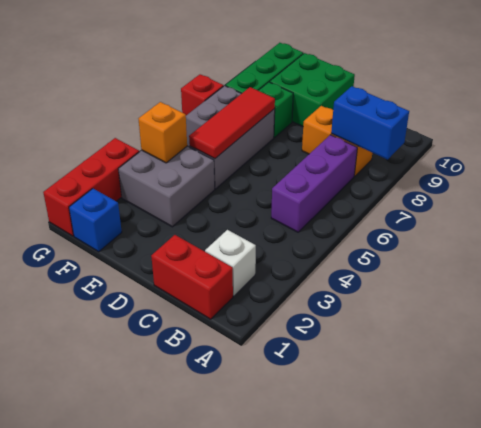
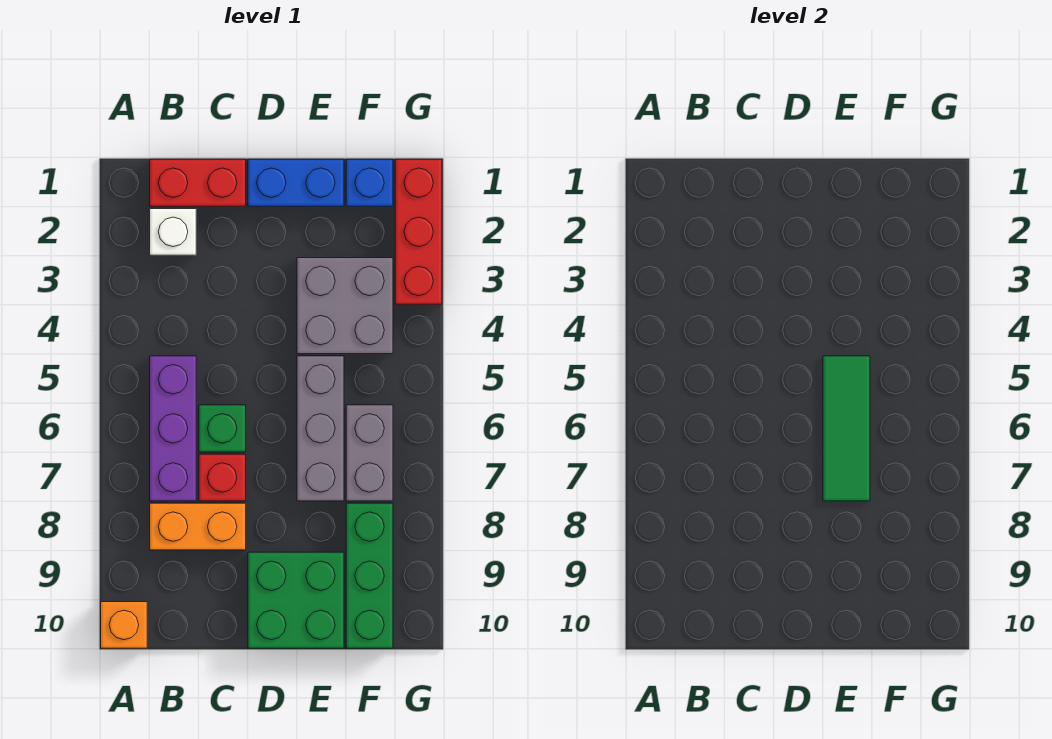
blue 1x2 brick [331,86,409,159] -> blue 1x2 brick moved to [248,159,344,206]
red 1x3 tile [189,87,275,159] -> green 1x3 tile [823,356,870,501]
green 1x1 brick [258,82,293,138] -> green 1x1 brick moved to [199,405,246,452]
orange 1x1 brick [138,102,187,163] -> orange 1x1 brick moved to [101,602,147,648]
red 1x1 brick [181,74,223,115] -> red 1x1 brick moved to [199,454,246,501]

